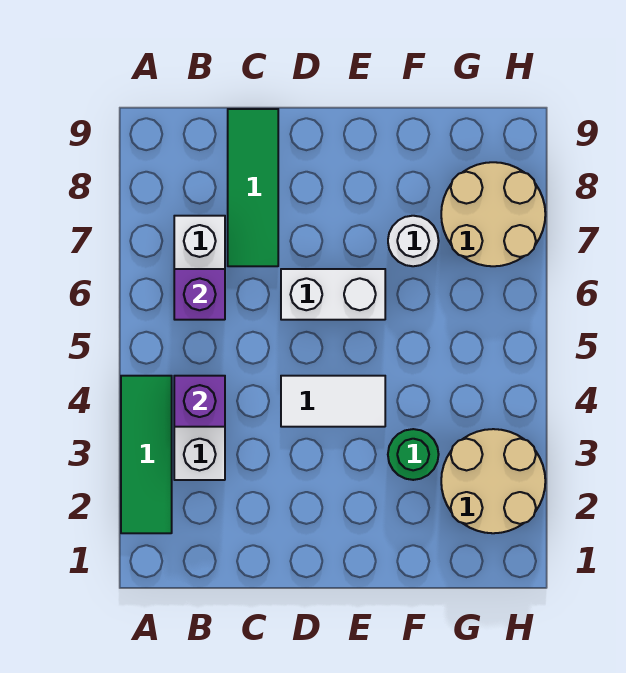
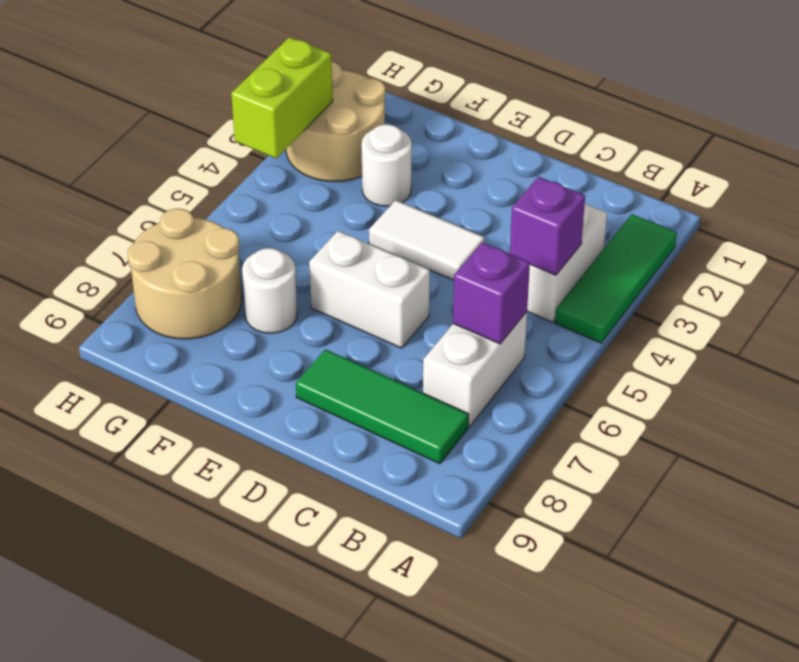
green 1x3 tile [228,109,278,266] -> green 1x3 tile turned to [296,349,469,464]
green 1x1 round brick [388,429,439,480] -> white 1x1 round brick [362,124,412,206]
none -> lime 1x2 brick [231,37,333,158]

